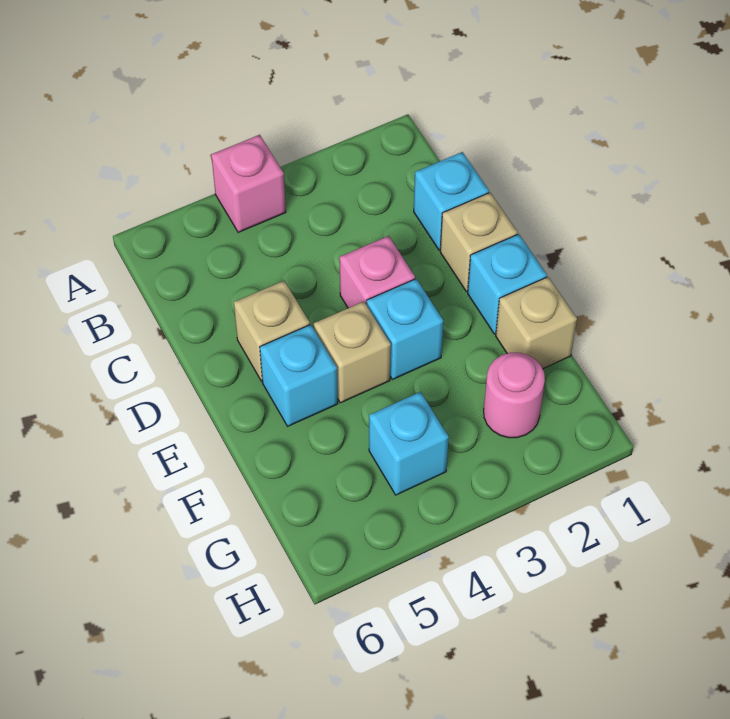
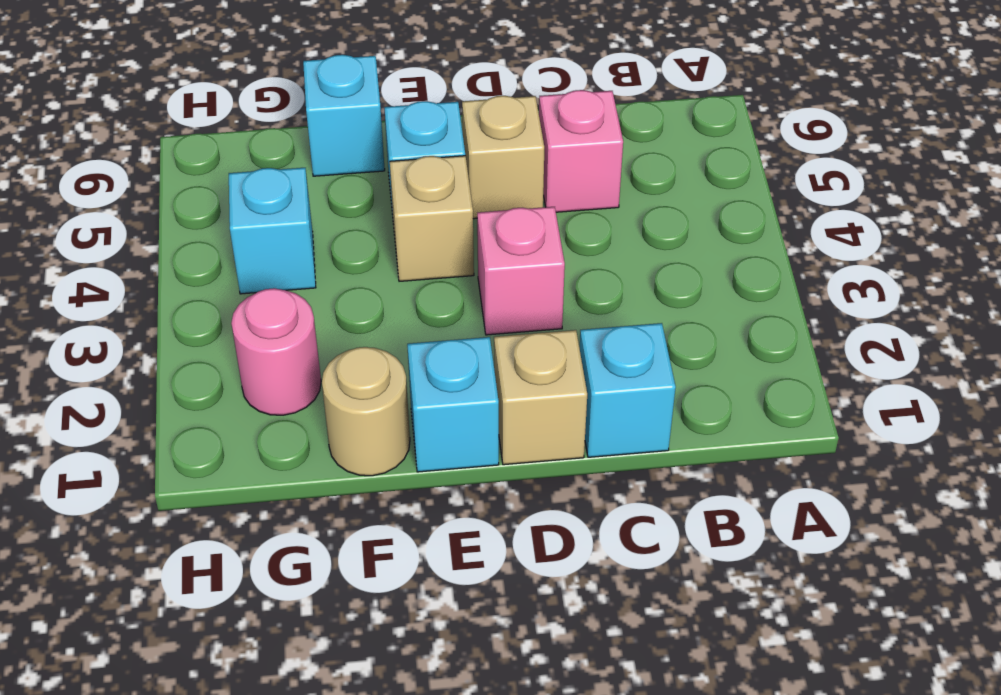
pink 1x1 brick [211,135,286,232] -> pink 1x1 brick moved to [539,90,623,212]
cyan 1x1 brick [367,279,443,380] -> cyan 1x1 brick moved to [303,55,385,176]
tan 1x1 brick [496,277,577,369] -> tan 1x1 round brick [322,347,410,476]

